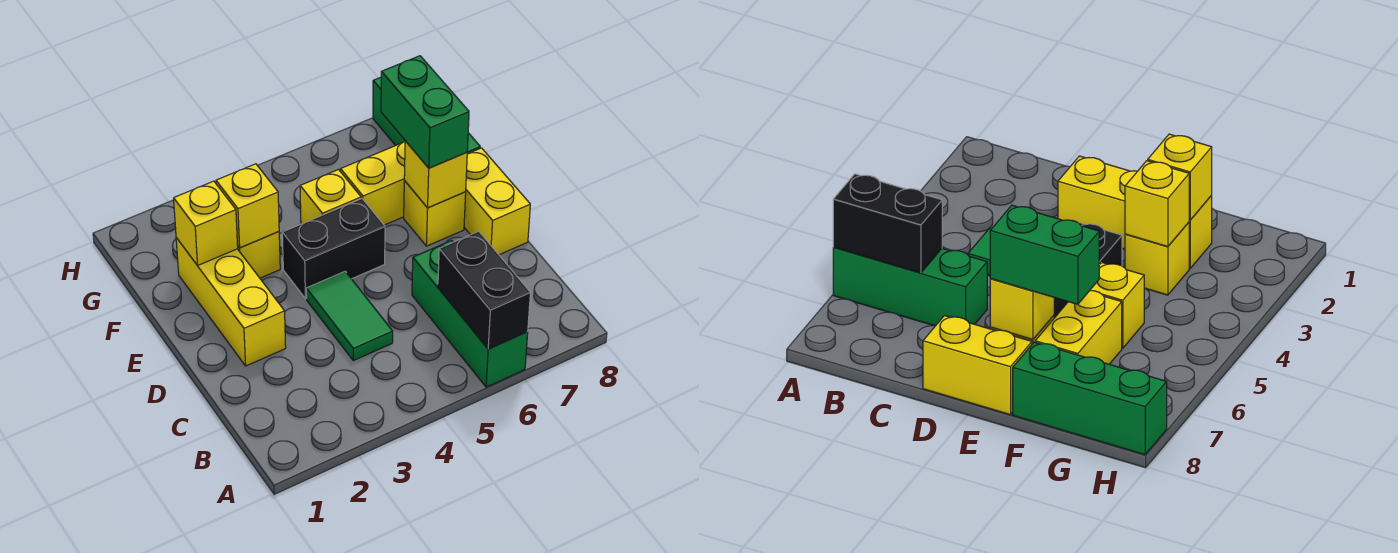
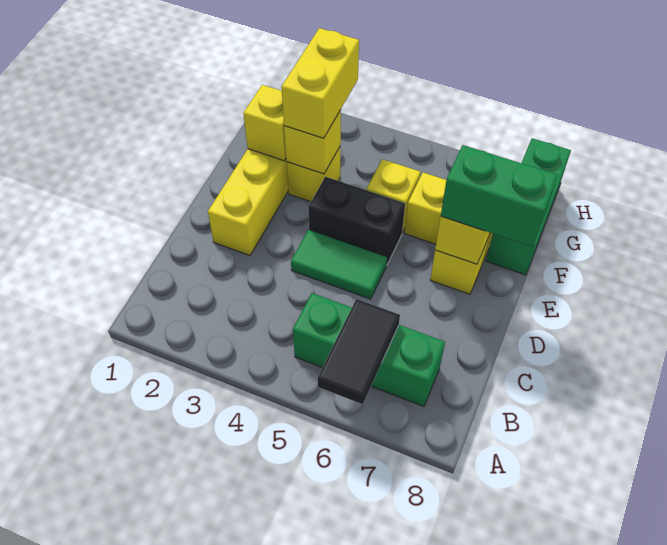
green 1x3 brick [412,241,528,387] -> green 1x3 brick turned to [293,293,445,406]
black 1x2 brick [438,231,530,349] -> black 1x2 tile [317,299,400,404]
green 1x2 tile [306,271,393,361] -> green 1x2 tile turned to [291,230,387,299]
yellow 1x2 brick [464,148,530,255] -> yellow 1x2 brick moved to [282,28,359,138]
green 1x2 brick [381,56,469,168] -> green 1x2 brick turned to [441,145,558,247]

